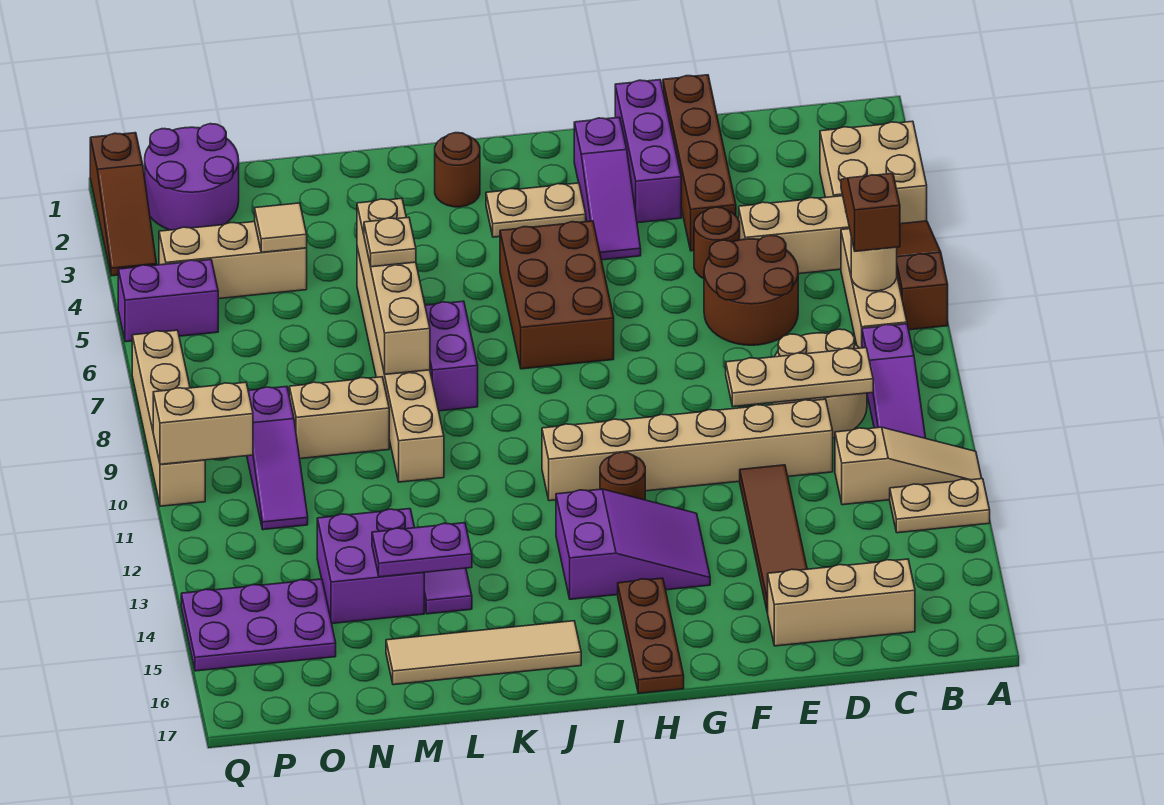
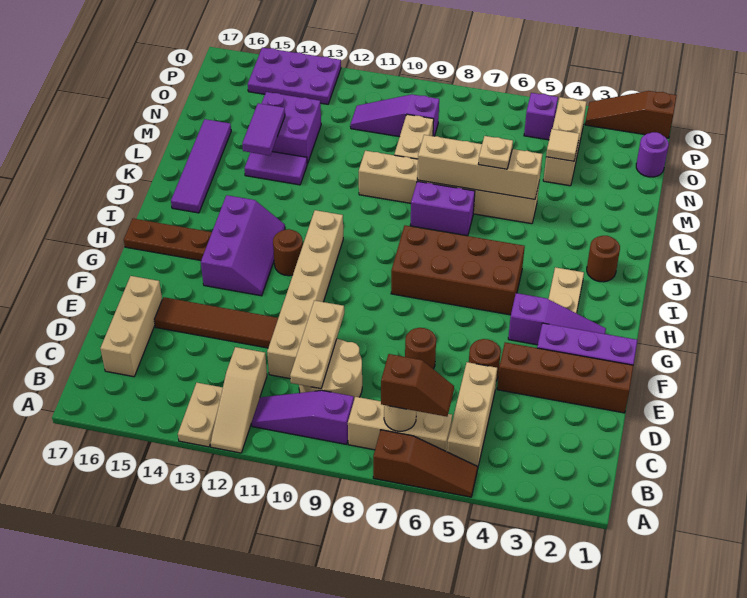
tan 2x2 brick [820,121,927,224] -> none
brown 2x2 round brick [704,235,798,345] -> brown 1x1 round brick [405,328,436,369]
purple 1x3 slope [574,117,641,260] -> purple 1x3 slope turned to [508,293,606,345]
purple 2x3 slope [556,489,710,599] -> purple 2x3 slope turned to [201,195,285,296]
brown 2x3 brick [500,221,614,369] -> brown 2x4 brick [391,225,525,315]
tan 1x4 tile [386,621,581,685] -> purple 1x4 tile [171,119,231,213]
purple 1x2 plate [372,523,472,577] -> purple 1x2 tile [242,103,285,156]
purple 2x2 round brick [145,124,239,230] -> purple 1x1 round brick [636,132,669,177]
purple 2x3 plate [181,579,336,671] -> purple 2x3 plate turned to [248,48,341,104]
purple 1x2 brick [118,260,218,342] -> purple 1x1 brick [524,93,558,140]
tan 1x2 brick [153,382,253,464] -> none
tan 1x4 brick [132,330,205,506] -> none

